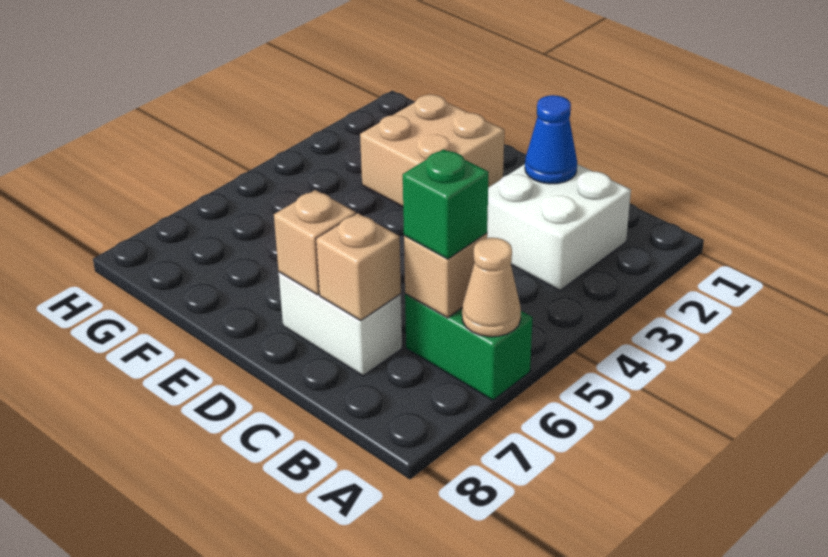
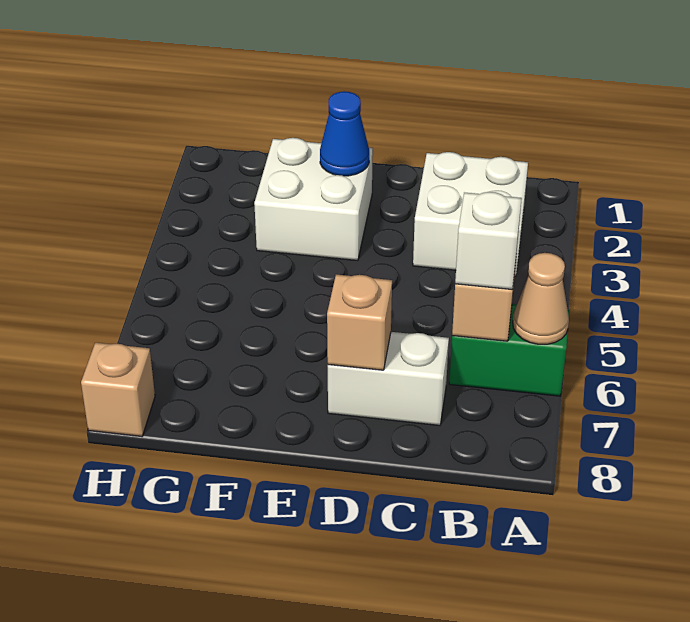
green 1x1 brick [403,149,489,259] -> white 1x1 brick [455,192,522,289]
blue 1x1 cone [525,95,577,184] -> blue 1x1 cone moved to [320,91,369,176]
tan 1x1 brick [316,213,401,320] -> tan 1x1 brick moved to [81,343,155,436]
tan 2x2 brick [360,94,504,207] -> white 2x2 brick [254,138,373,261]

